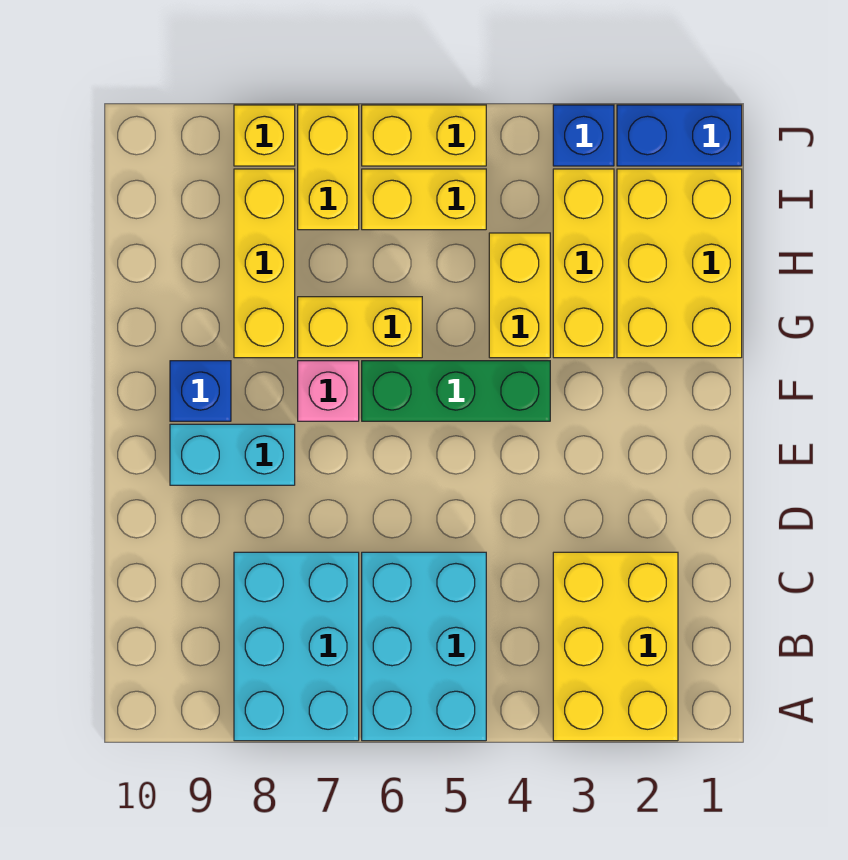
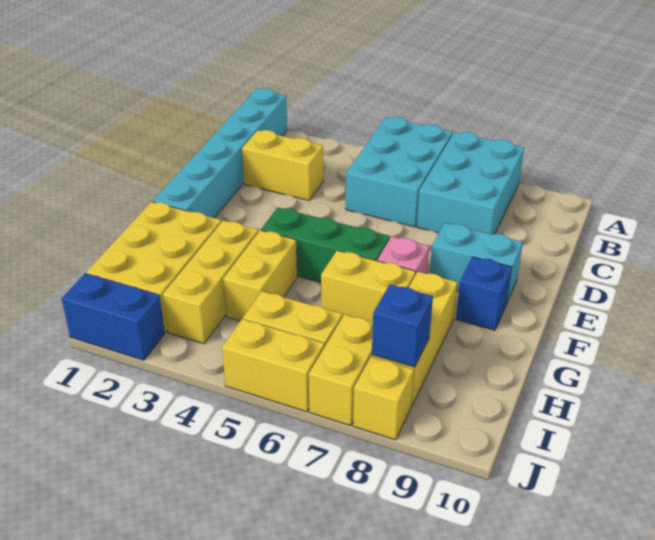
none -> cyan 1x6 brick [153,88,287,218]
yellow 2x3 brick [553,552,678,741] -> yellow 1x2 brick [242,130,323,200]
blue 1x1 brick [553,105,614,166] -> blue 1x1 brick moved to [372,285,433,367]

